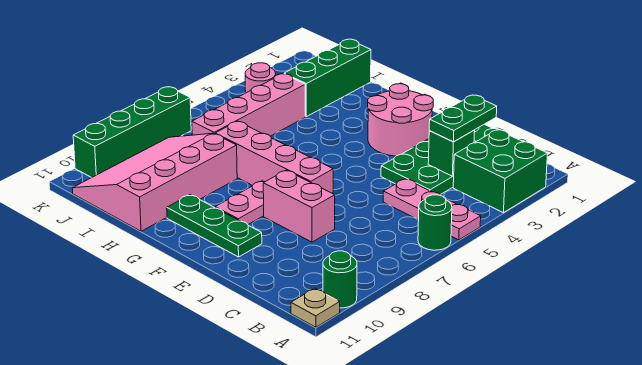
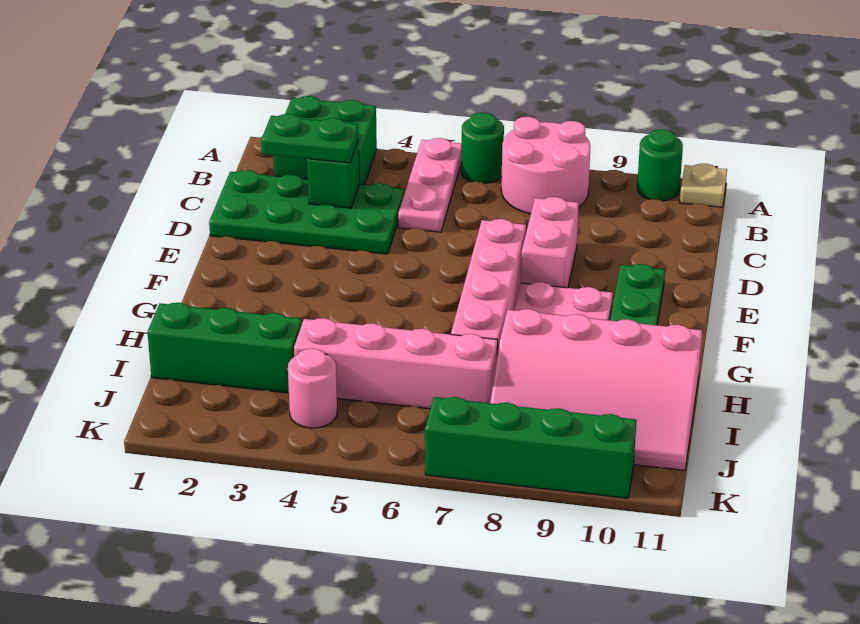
pink 2x2 round brick [368,84,433,156] -> pink 2x2 round brick moved to [501,117,590,214]

